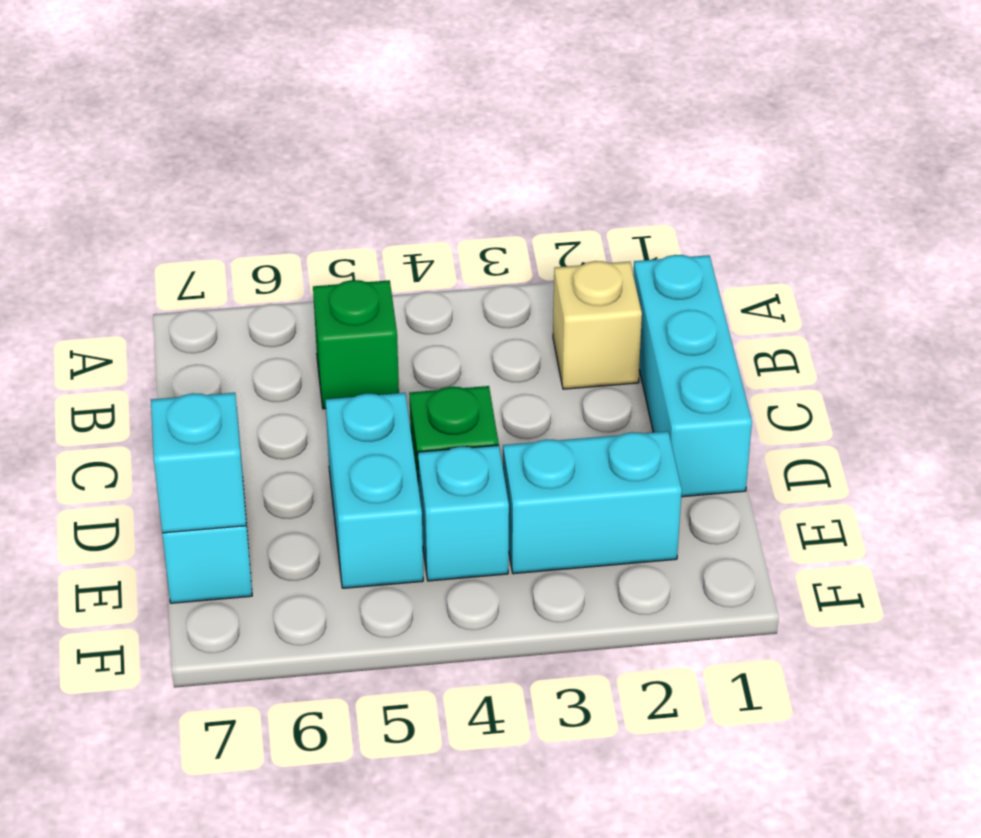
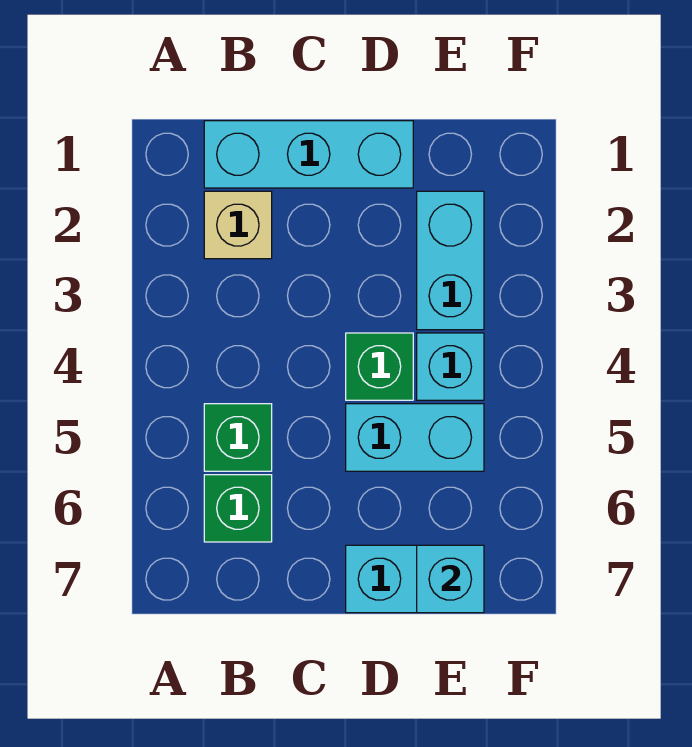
none -> green 1x1 brick [204,475,272,542]

